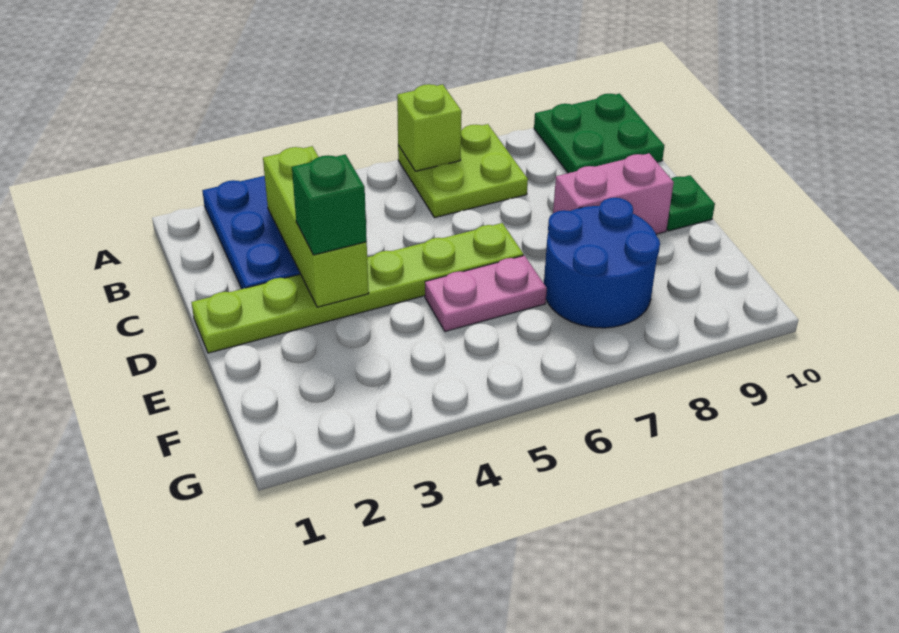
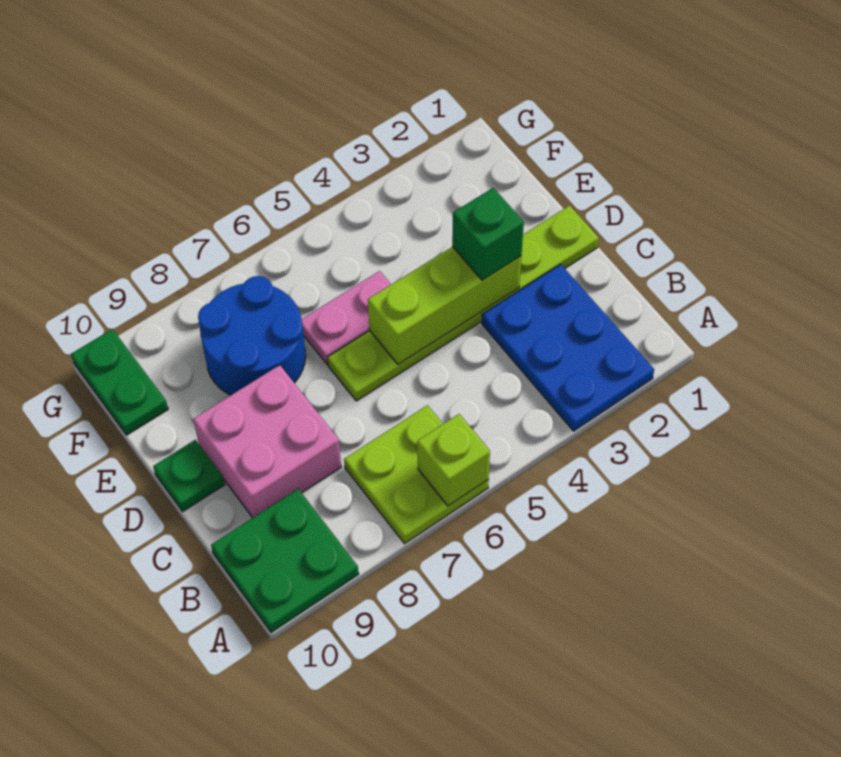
lime 1x3 brick [263,146,369,307] -> lime 1x3 brick turned to [368,247,521,364]
pink 1x2 brick [553,153,674,234] -> pink 2x2 brick [193,365,341,518]
none -> green 1x2 plate [71,329,168,435]

